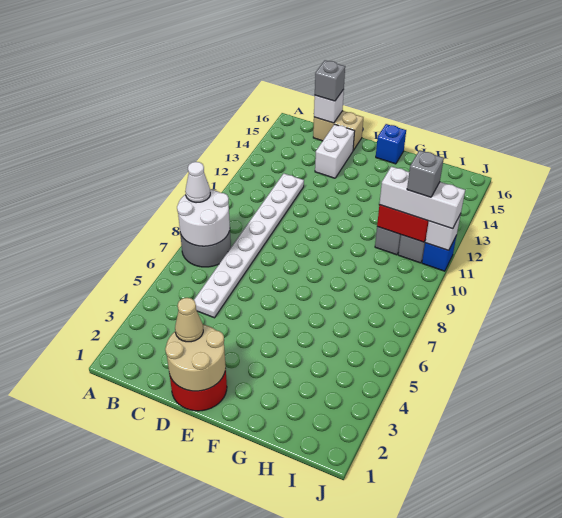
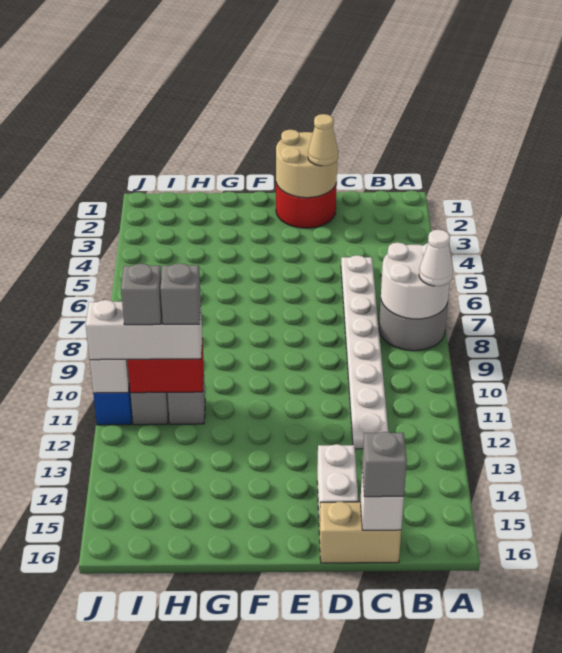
blue 1x1 brick [376,124,406,164] -> none
none -> grey 1x1 brick [160,263,201,324]

